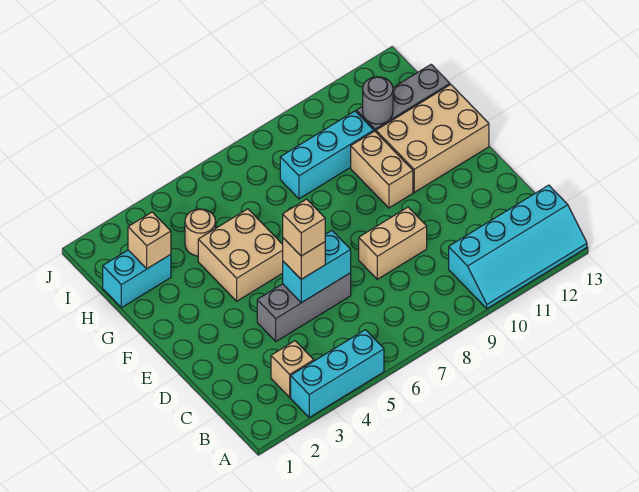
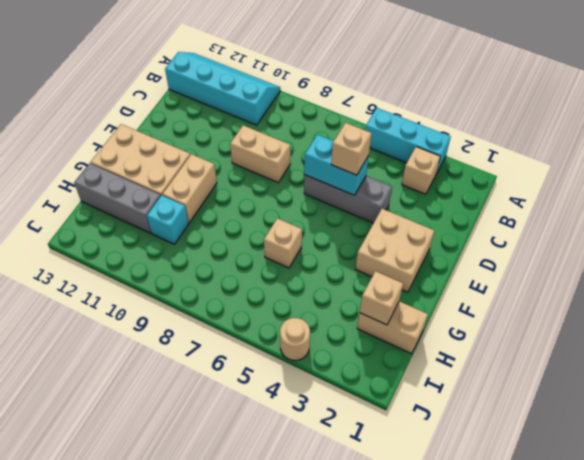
tan 1x1 brick [283,199,325,256] -> tan 1x1 brick moved to [264,218,302,268]
tan 2x2 brick [198,209,283,301] -> tan 2x2 brick moved to [356,209,434,292]
cyan 1x2 brick [103,250,171,308] -> tan 1x2 brick [357,301,428,354]
tan 1x1 round brick [185,209,215,256] -> tan 1x1 round brick moved to [280,318,310,360]
cyan 1x3 brick [280,111,374,199] -> cyan 1x1 brick [147,195,189,244]
grey 1x1 round brick [363,77,393,124] -> none

